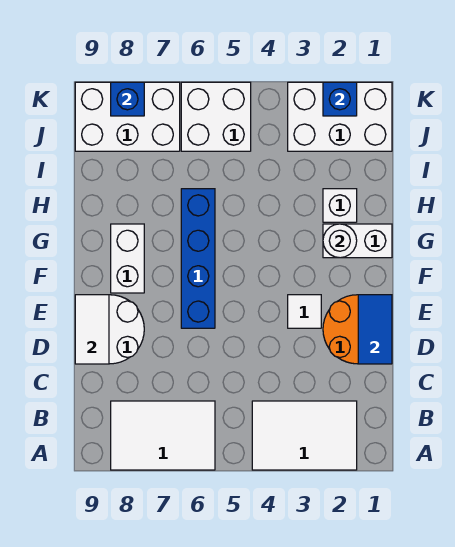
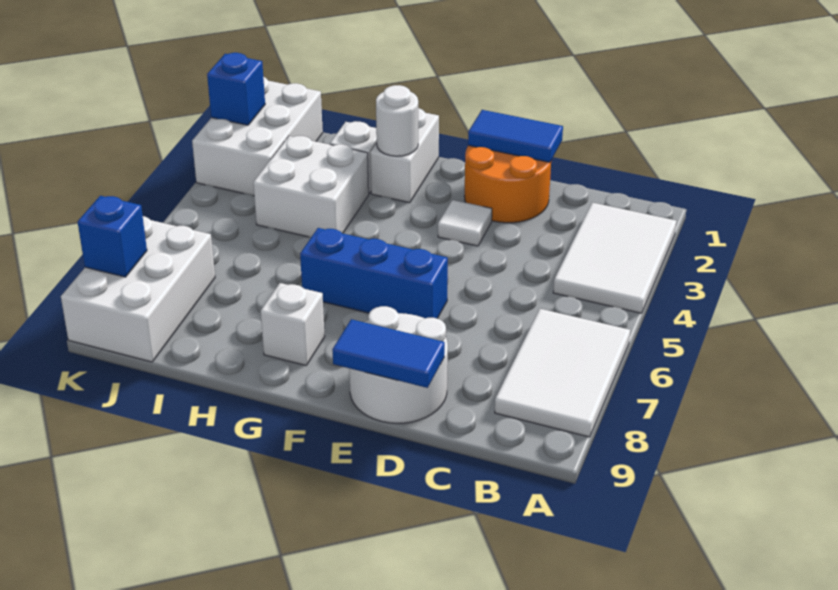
white 1x2 tile [75,295,109,364] -> blue 1x2 tile [332,319,445,388]
blue 1x4 brick [181,189,215,328] -> blue 1x3 brick [300,228,448,318]
white 1x2 brick [111,224,144,293] -> white 1x1 brick [261,283,325,365]
white 2x2 brick [181,82,251,151] -> white 2x2 brick moved to [253,136,369,237]

